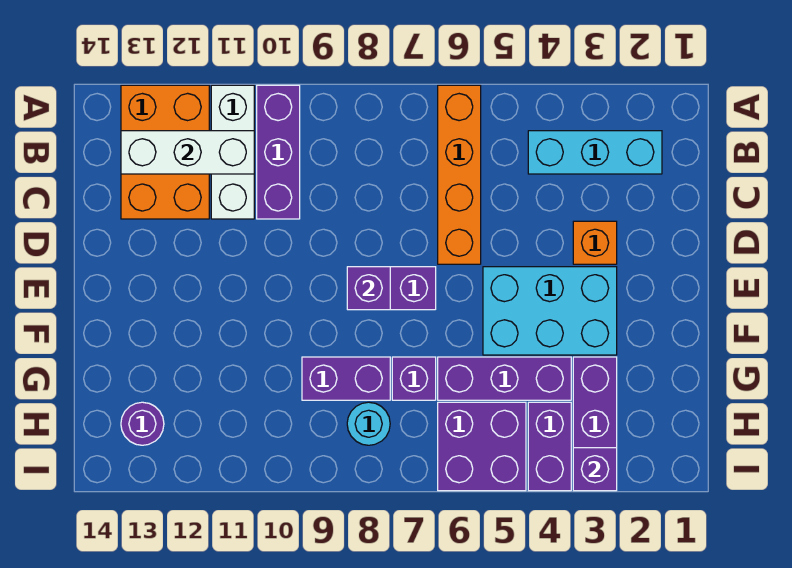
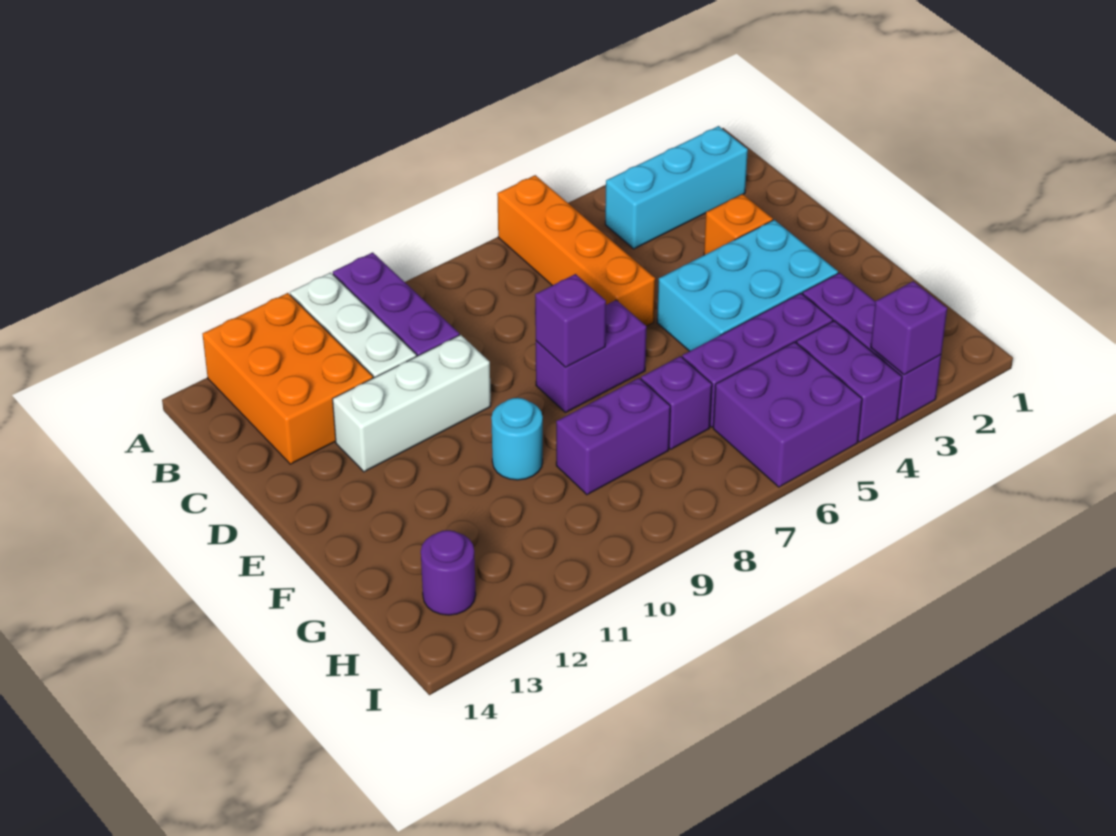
white 1x3 brick [121,131,254,174] -> white 1x3 brick moved to [333,335,491,472]
cyan 1x1 round brick [347,402,390,445] -> cyan 1x1 round brick moved to [491,398,543,480]

